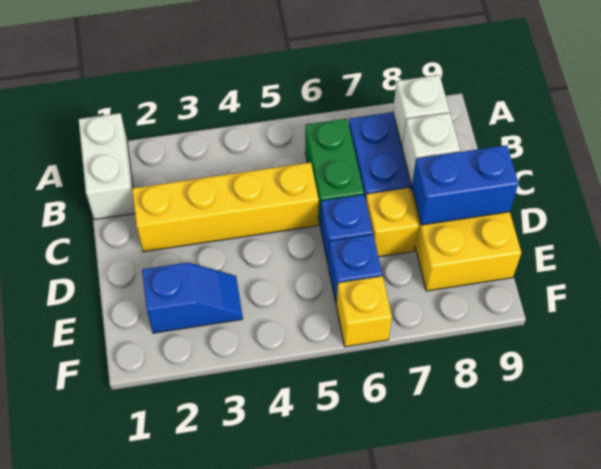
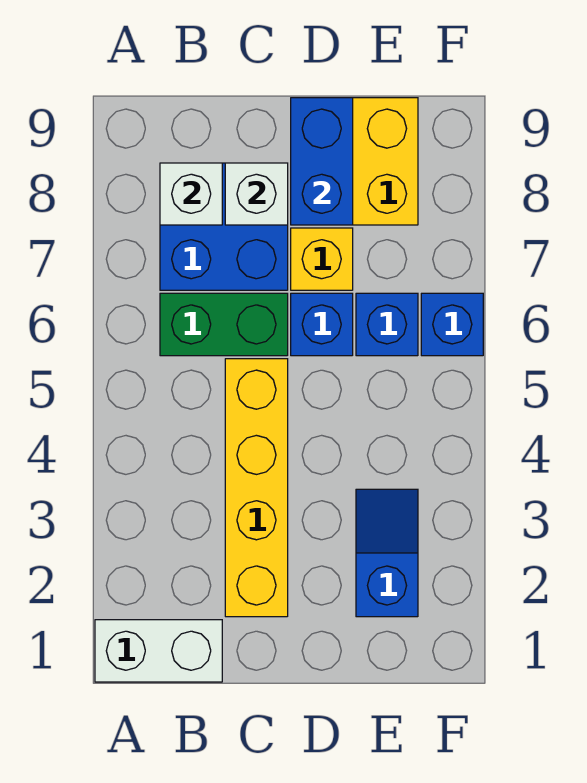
yellow 1x1 brick [337,276,392,347] -> blue 1x1 brick [421,293,483,356]

